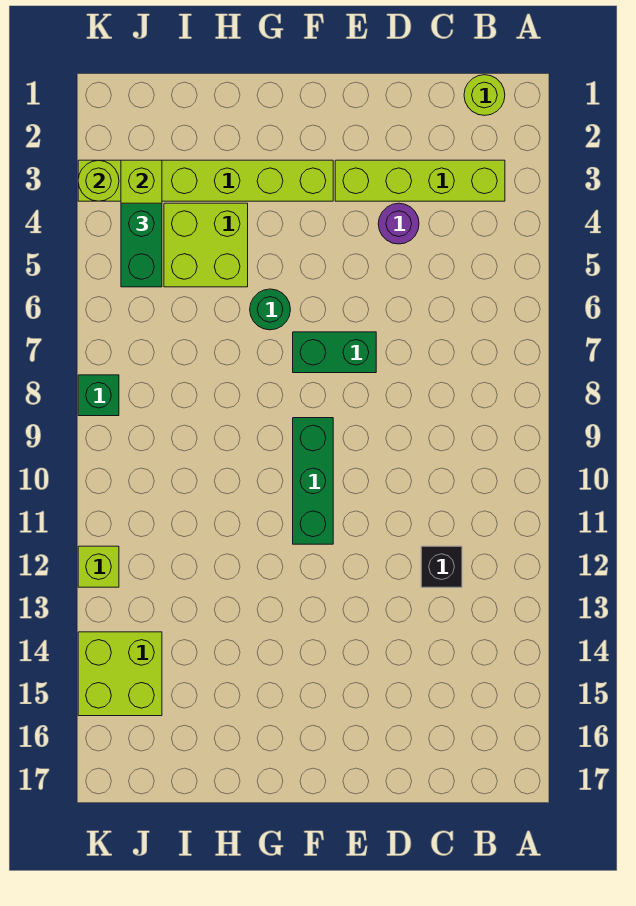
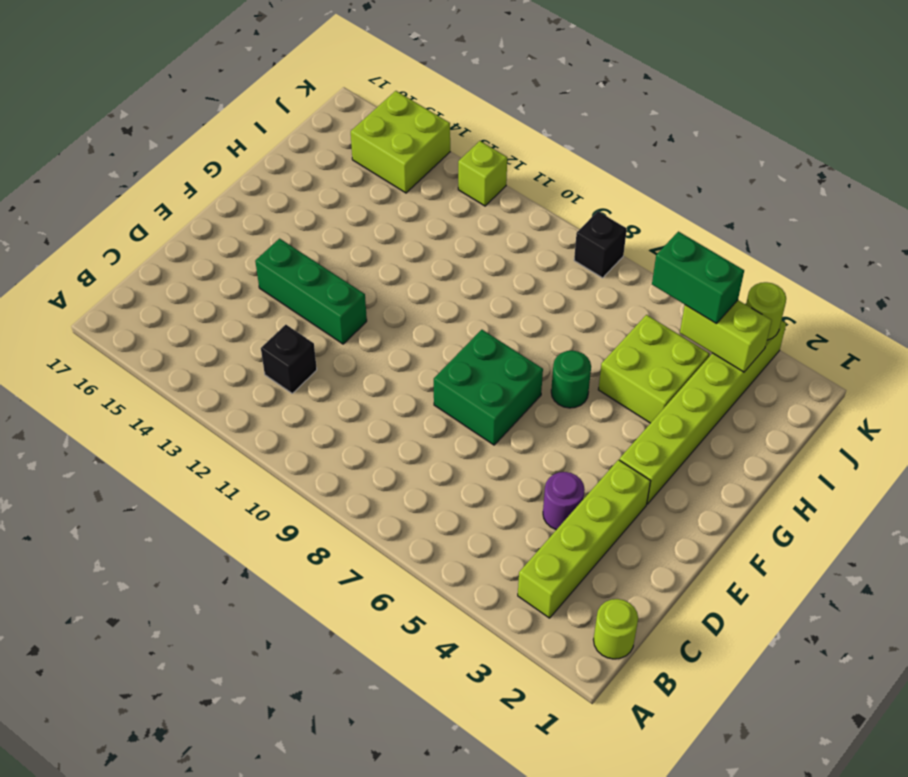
green 1x2 brick [293,332,376,373] -> green 2x2 brick [434,330,543,445]
green 1x3 brick [293,418,333,544] -> green 1x3 brick moved to [255,239,367,344]
green 1x1 brick [78,375,119,416] -> black 1x1 brick [574,211,627,278]

